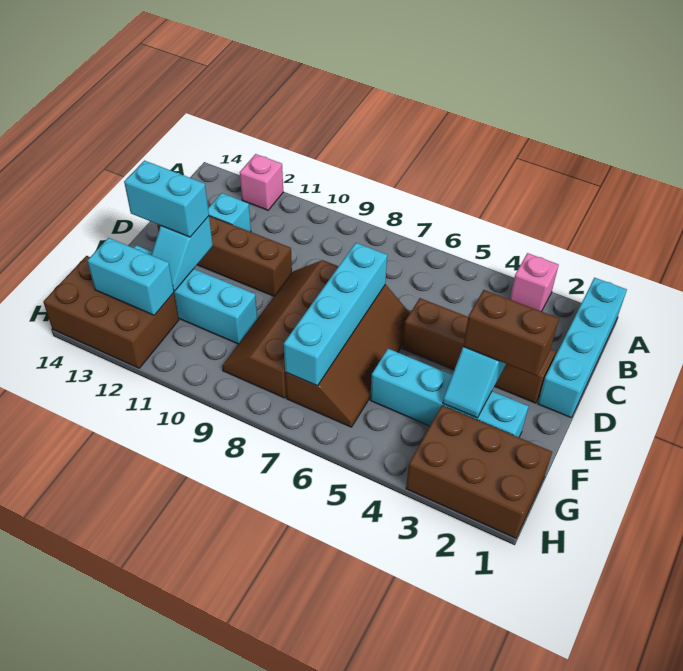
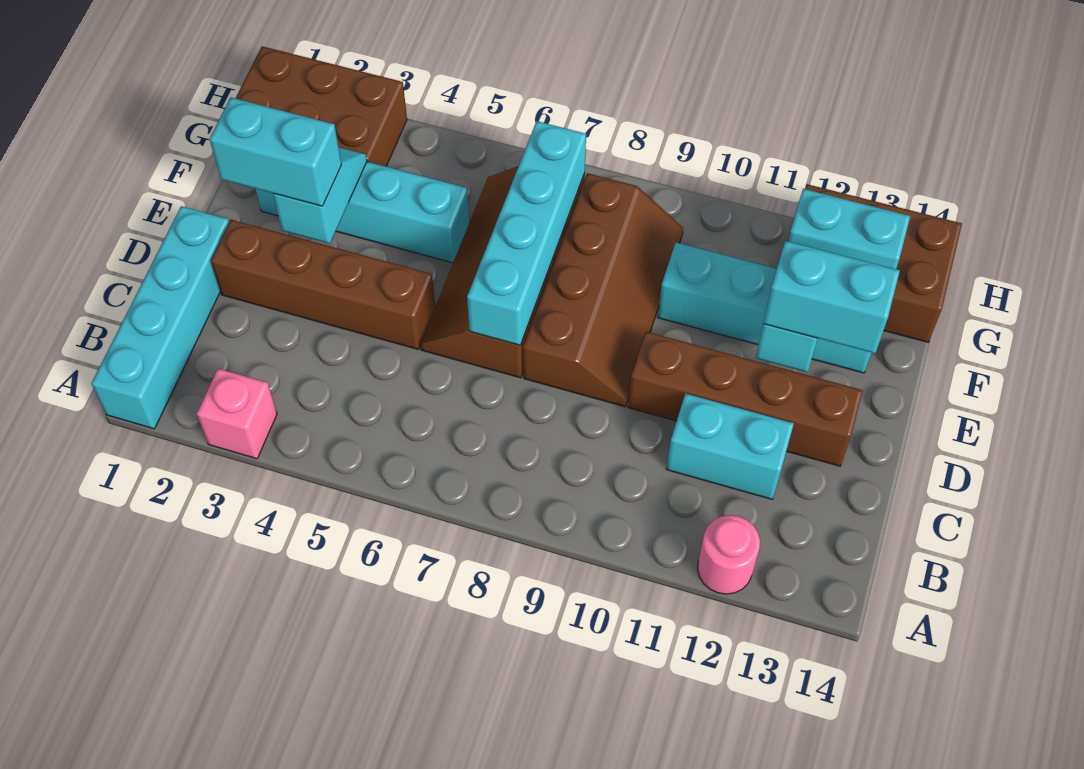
pink 1x1 brick [240,154,283,210] -> pink 1x1 round brick [698,515,760,594]
cyan 1x1 brick [208,193,251,232] -> cyan 1x2 brick [667,394,794,499]
brown 1x2 brick [463,290,559,376] -> cyan 1x2 brick [209,98,342,206]

